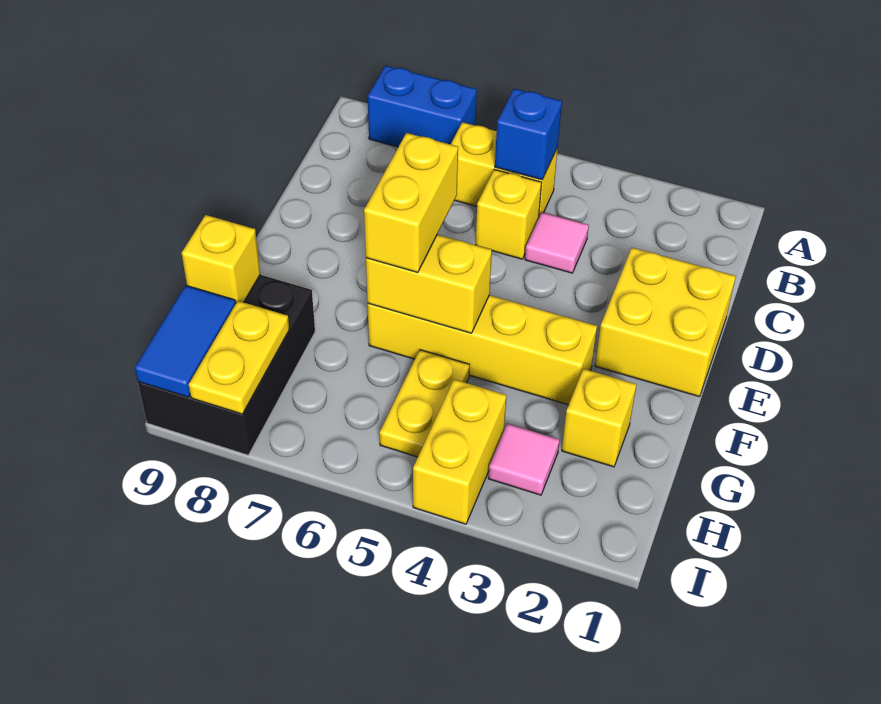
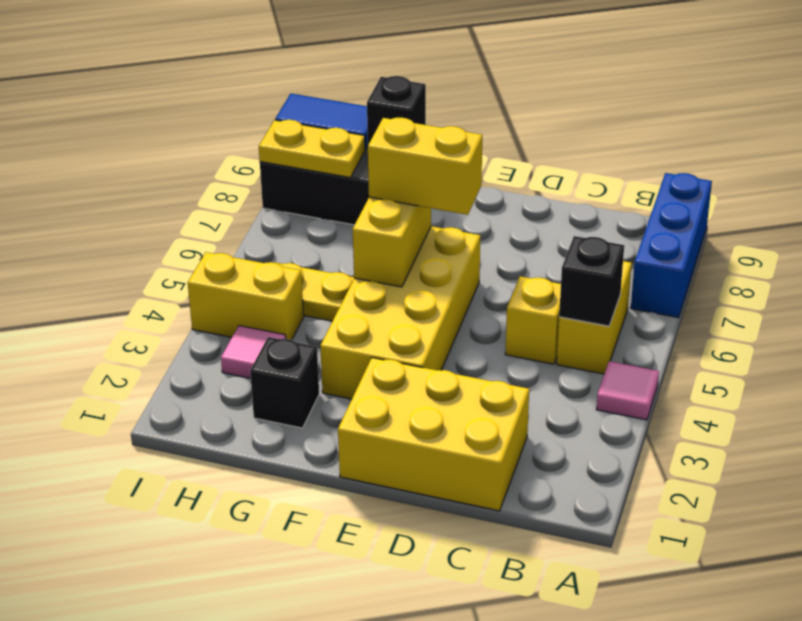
blue 1x2 brick [368,65,477,147] -> blue 1x3 brick [631,173,712,318]
blue 1x1 brick [495,89,562,180] -> black 1x1 brick [559,236,624,326]
pink 1x1 tile [525,212,589,273] -> pink 1x1 tile moved to [596,361,659,420]
yellow 2x2 brick [595,248,736,397] -> yellow 2x3 brick [338,358,529,511]
yellow 1x4 brick [368,295,597,405] -> yellow 2x4 brick [320,226,480,399]
yellow 1x1 brick [562,369,636,467] -> black 1x1 brick [250,337,319,428]
yellow 1x1 brick [182,215,260,303] -> black 1x1 brick [367,76,426,145]

